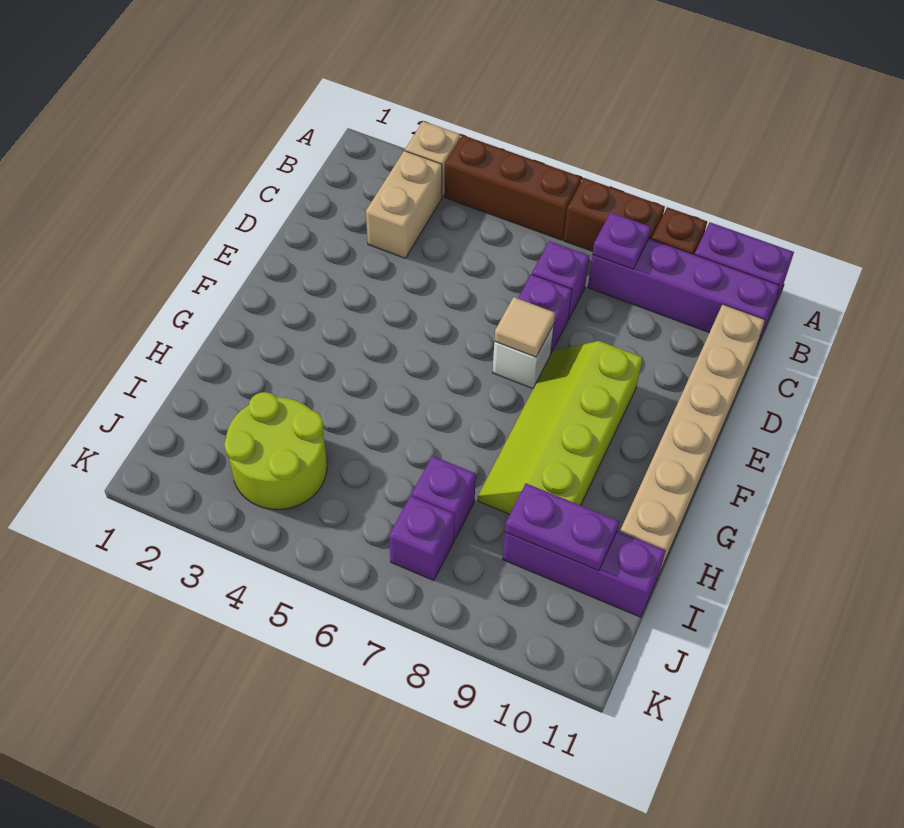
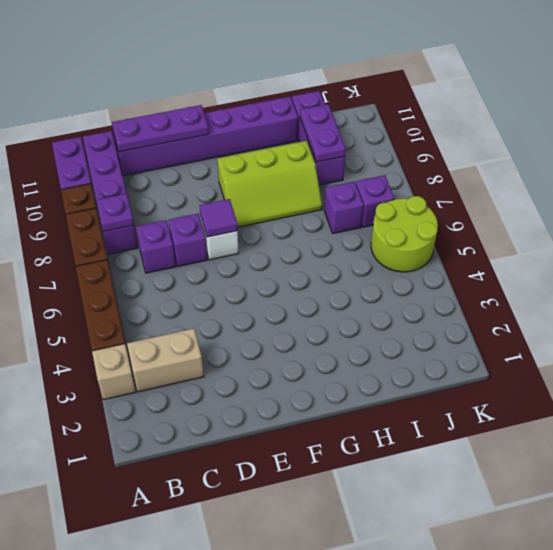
tan 1x6 brick [620,304,765,573] -> purple 1x6 brick [114,96,298,176]
none -> purple 1x3 plate [112,105,209,152]
tan 1x1 tile [494,297,555,357] -> purple 1x1 tile [199,199,238,237]
lime 2x4 slope [478,341,643,514] -> lime 2x3 slope [217,141,322,227]
lime 2x2 round brick [224,392,327,510] -> lime 2x2 round brick moved to [371,196,438,272]

